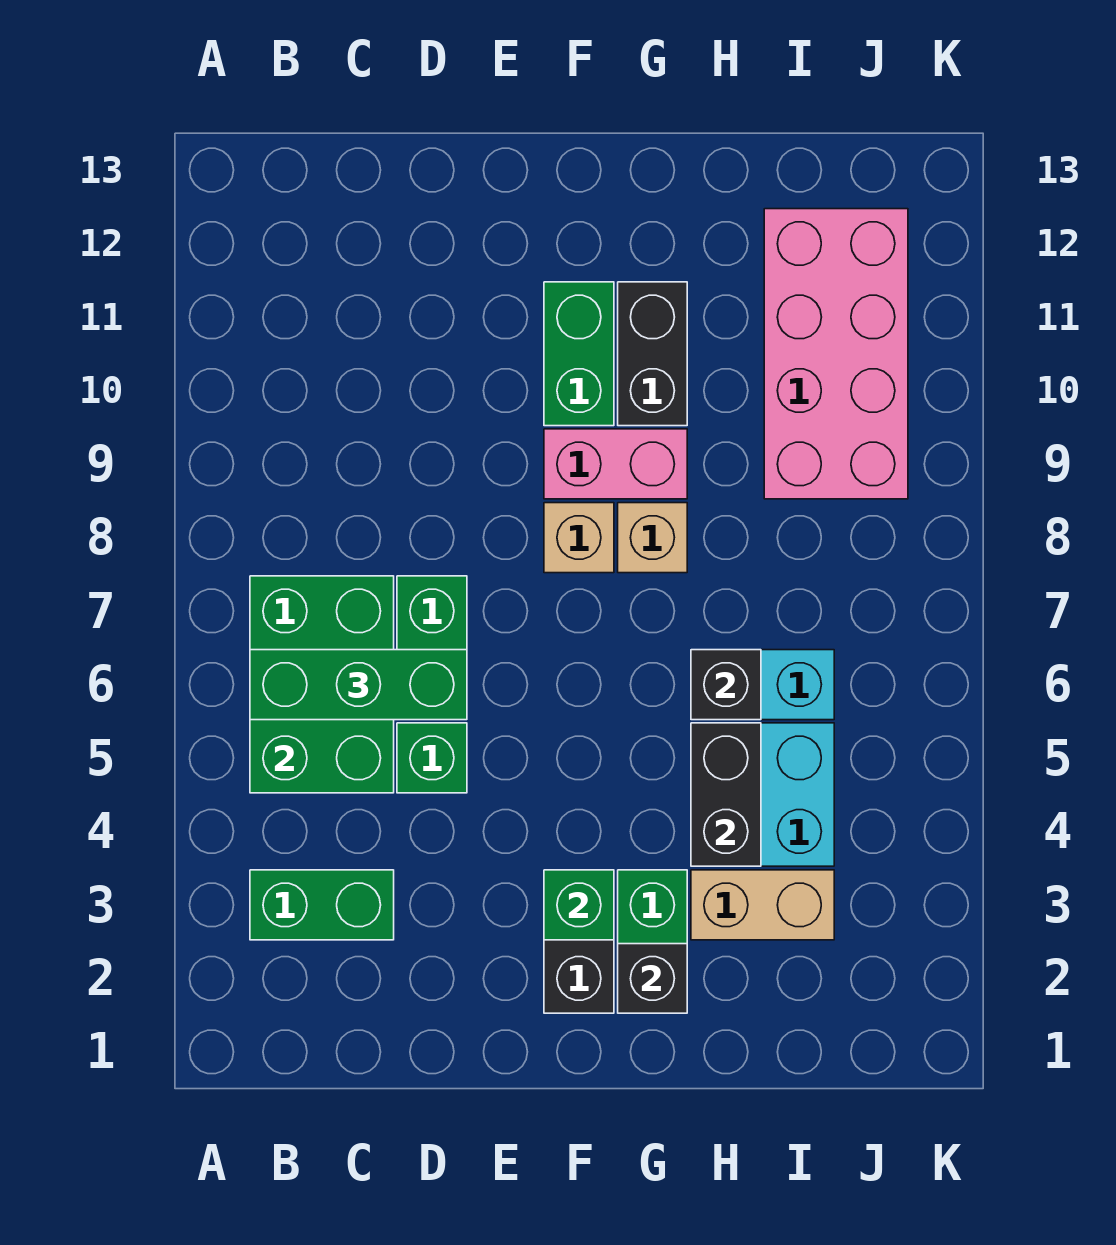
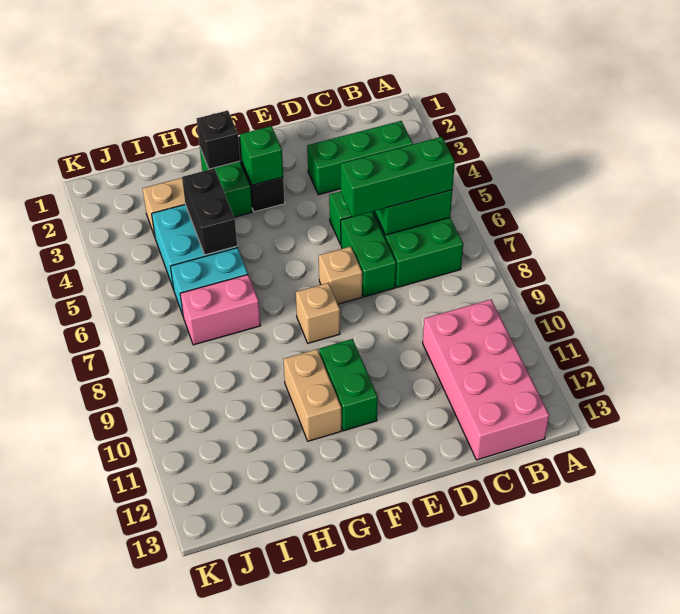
green 1x2 brick [250,870,394,940] -> green 1x3 brick [307,121,413,195]
pink 1x2 brick [544,429,687,499] -> pink 1x2 brick moved to [180,275,261,345]
tan 1x1 brick [618,503,687,573] -> tan 1x1 brick moved to [319,246,362,304]
black 1x2 brick [618,282,687,426] -> tan 1x2 brick [284,349,342,441]
black 1x1 brick [691,650,761,720] -> none
pink 2x4 brick [764,209,908,499] -> pink 2x4 brick moved to [423,299,549,460]

